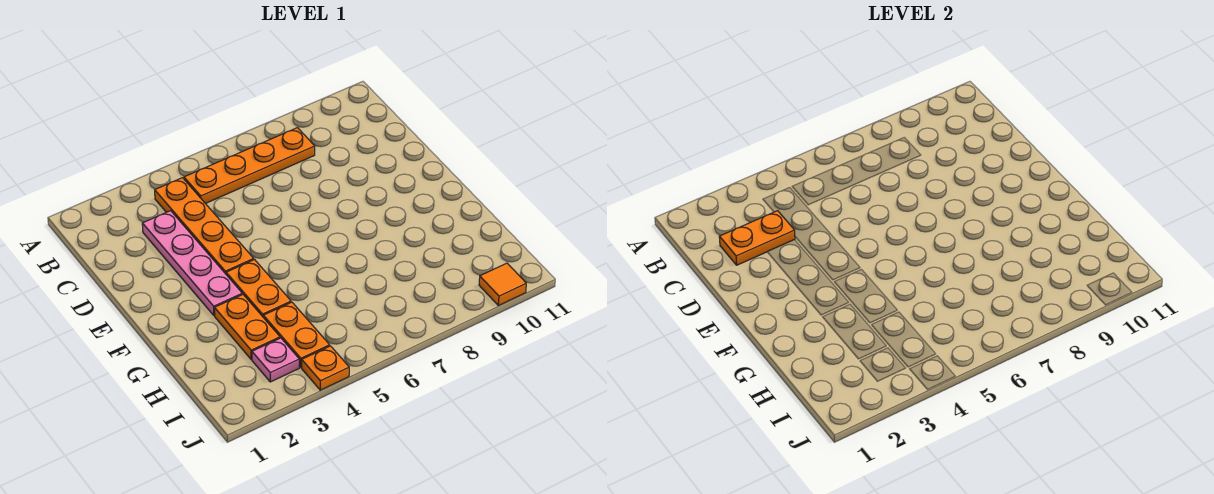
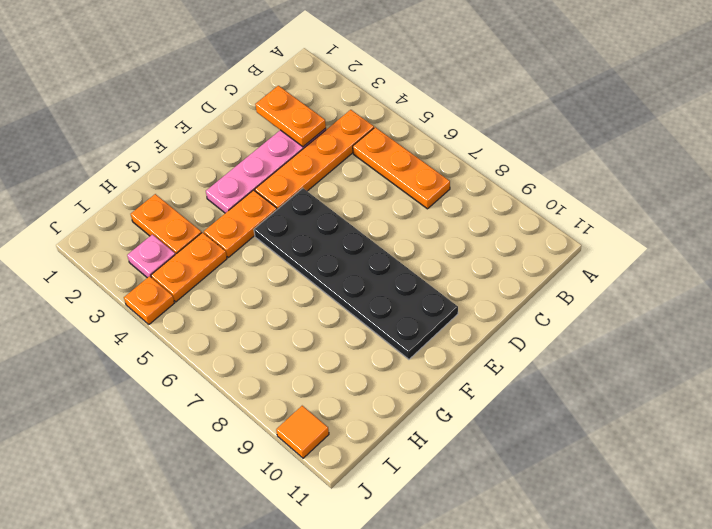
orange 1x4 plate [184,128,315,204] -> orange 1x3 plate [353,127,450,209]
none -> black 2x6 plate [254,188,458,359]
orange 1x2 plate [214,294,280,359] -> orange 1x2 plate turned to [131,194,202,255]

